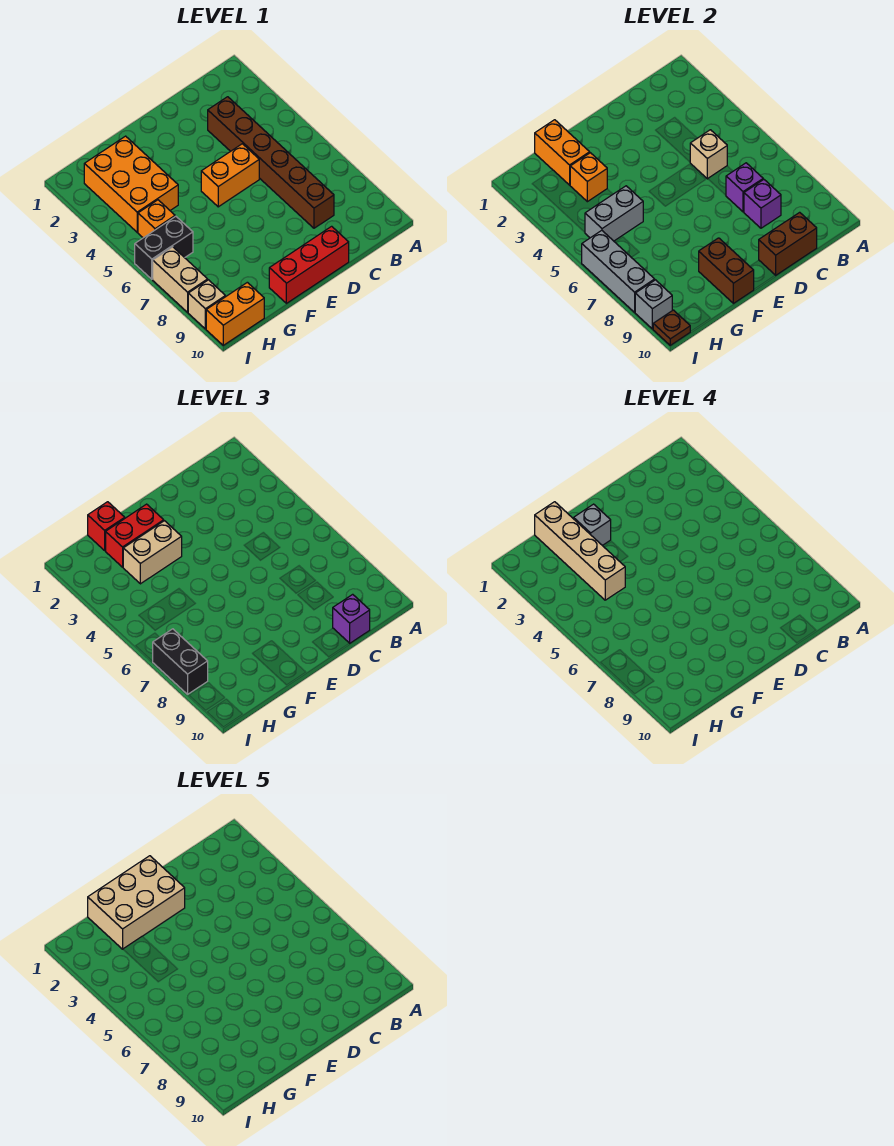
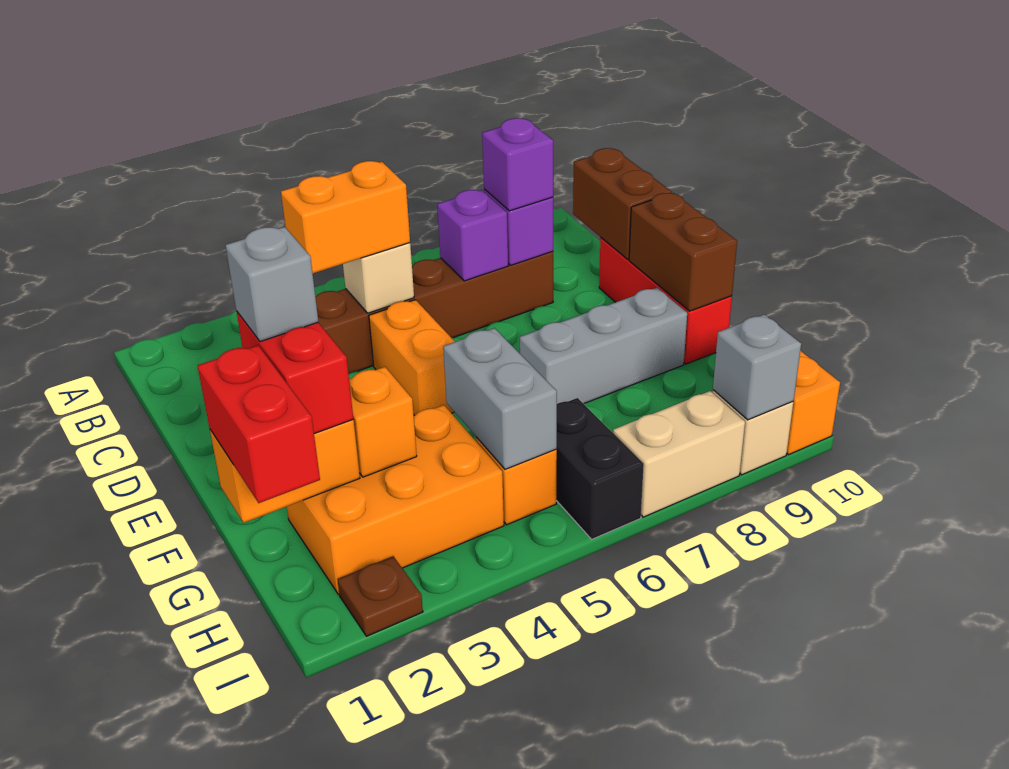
none -> orange 1x2 brick [281,161,410,273]
purple 1x1 brick [333,594,370,643] -> purple 1x1 brick moved to [482,118,553,211]
tan 2x3 brick [88,856,185,949] -> none
tan 1x2 brick [123,521,182,584] -> none
brown 1x2 brick [699,238,754,303] -> brown 1x2 brick turned to [629,193,737,311]
red 1x1 brick [88,502,125,550] -> red 1x2 brick [198,345,320,503]
tan 1x4 brick [535,502,625,600] -> none
grey 1x3 brick [582,230,655,312] -> grey 1x3 brick moved to [520,288,687,404]
black 1x2 brick [153,629,208,694] -> none
brown 1x1 plate [653,310,690,345] -> brown 1x1 plate moved to [338,556,423,636]

